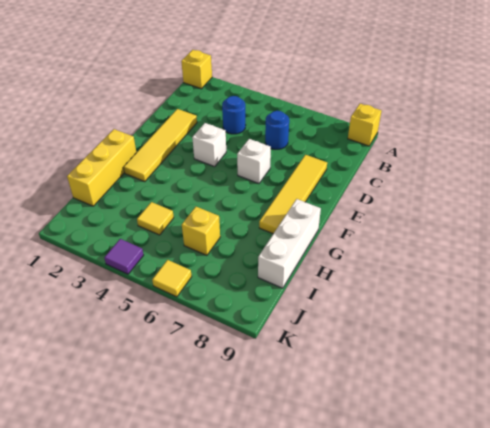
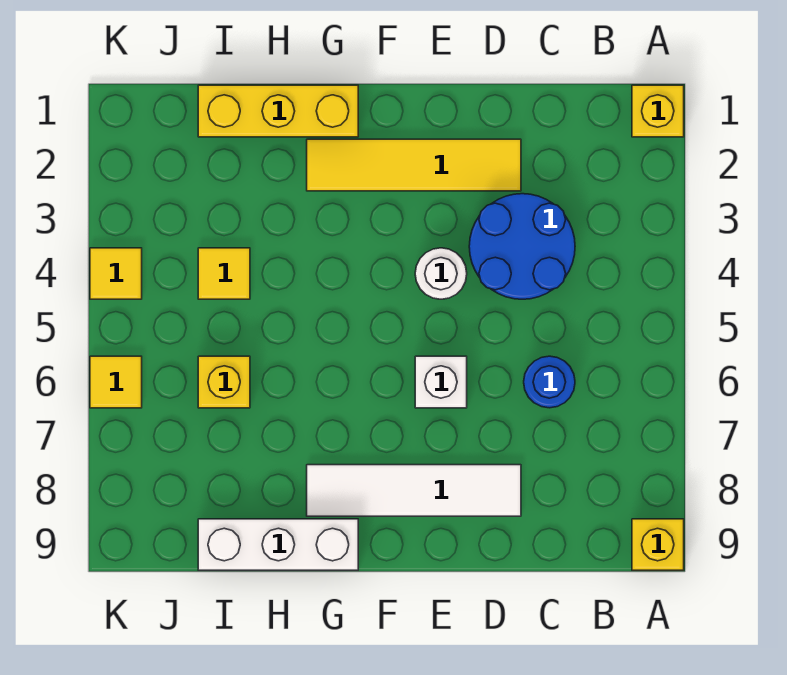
blue 1x1 round brick [222,96,246,134] -> blue 2x2 round brick [469,194,575,299]
yellow 1x4 tile [259,155,327,234] -> white 1x4 tile [307,465,521,516]
white 1x1 brick [192,123,226,167] -> white 1x1 round brick [415,248,467,299]
purple 1x1 tile [104,239,143,274] -> yellow 1x1 tile [90,248,142,299]

